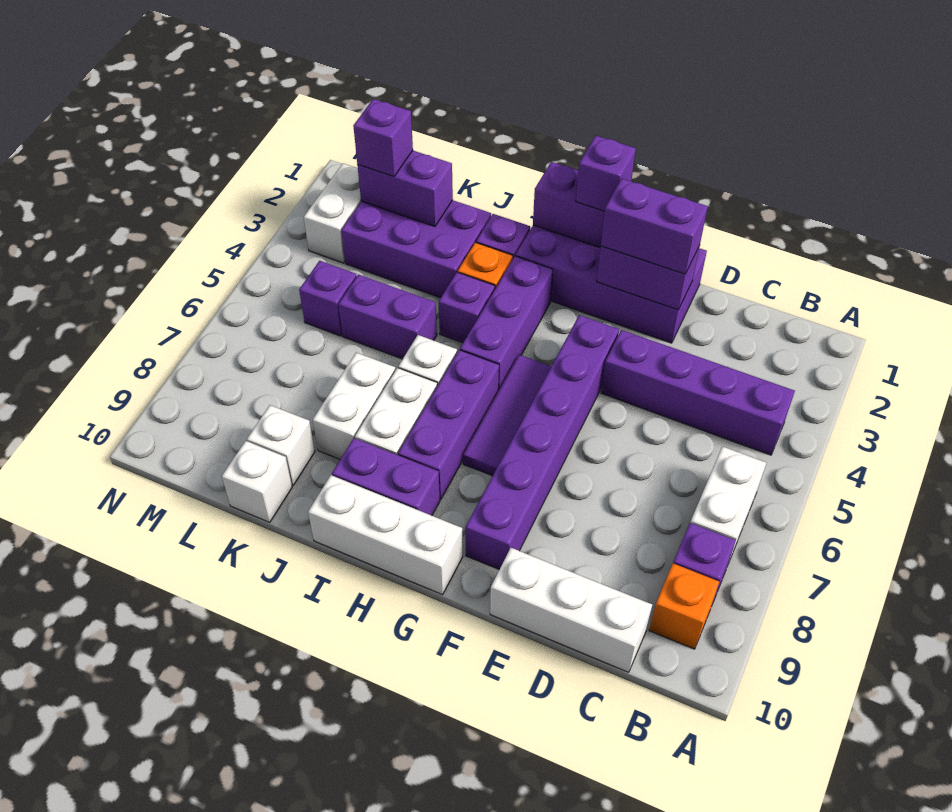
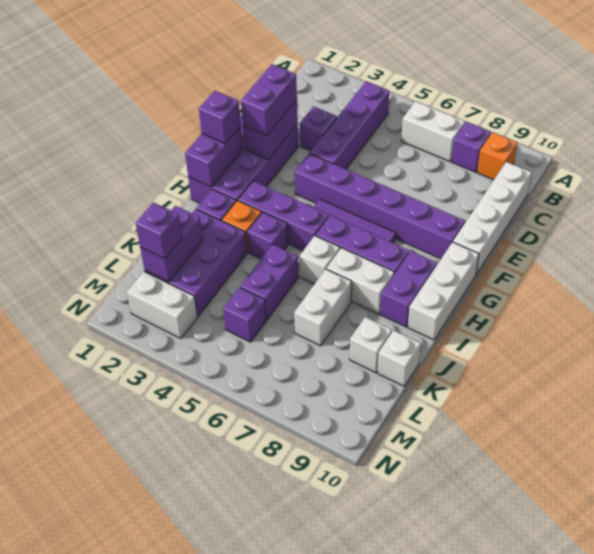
white 1x3 brick [490,548,652,672] -> white 1x4 brick [453,162,532,274]
none -> purple 1x1 brick [300,106,337,151]
white 1x2 brick [313,353,396,459] -> white 1x2 brick turned to [294,269,352,346]

